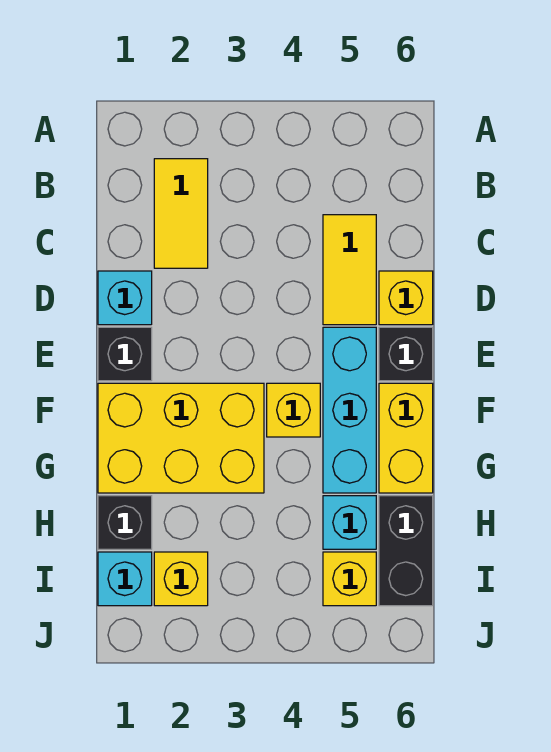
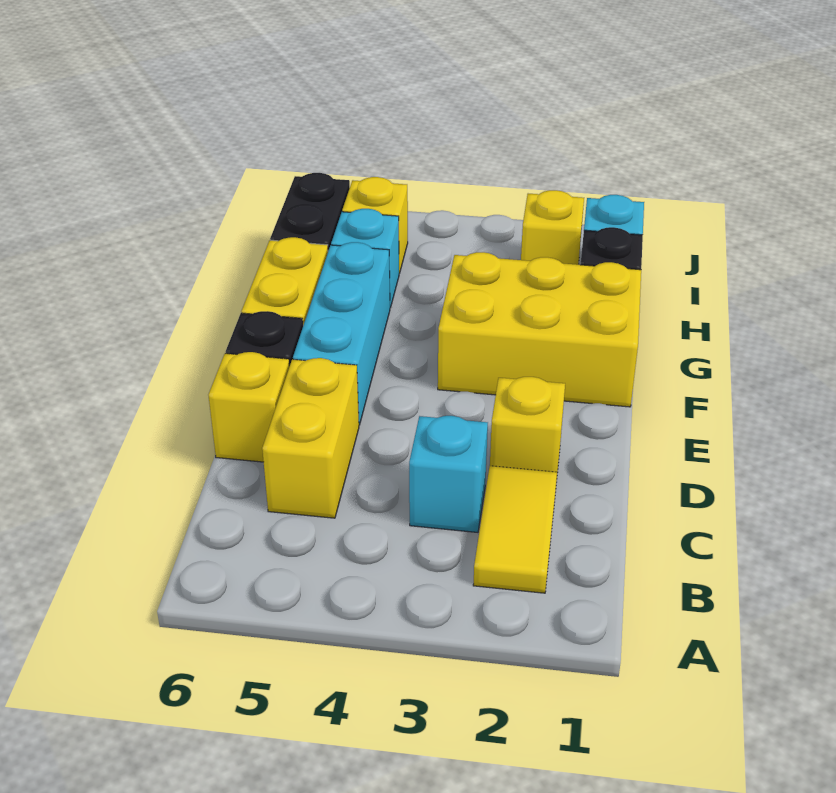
yellow 1x2 tile [323,215,376,325] -> yellow 1x2 brick [262,358,359,518]
cyan 1x1 brick [98,271,152,325] -> cyan 1x1 brick moved to [409,416,488,532]
black 1x1 brick [98,327,152,381] -> none
yellow 1x1 brick [267,383,320,437] -> yellow 1x1 brick moved to [490,377,565,482]

